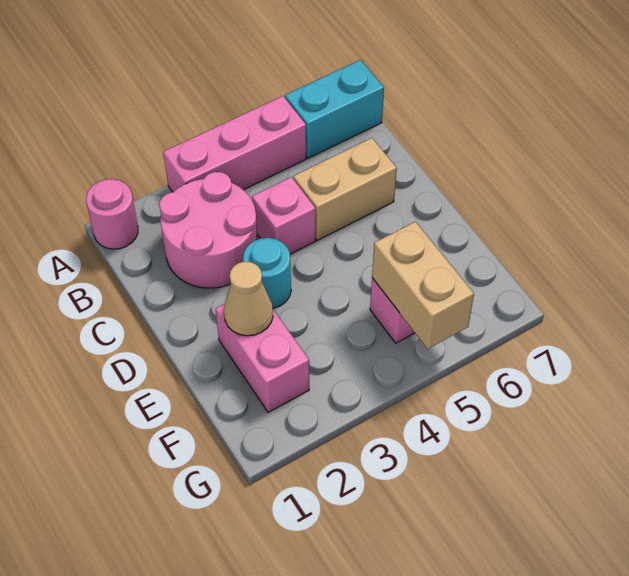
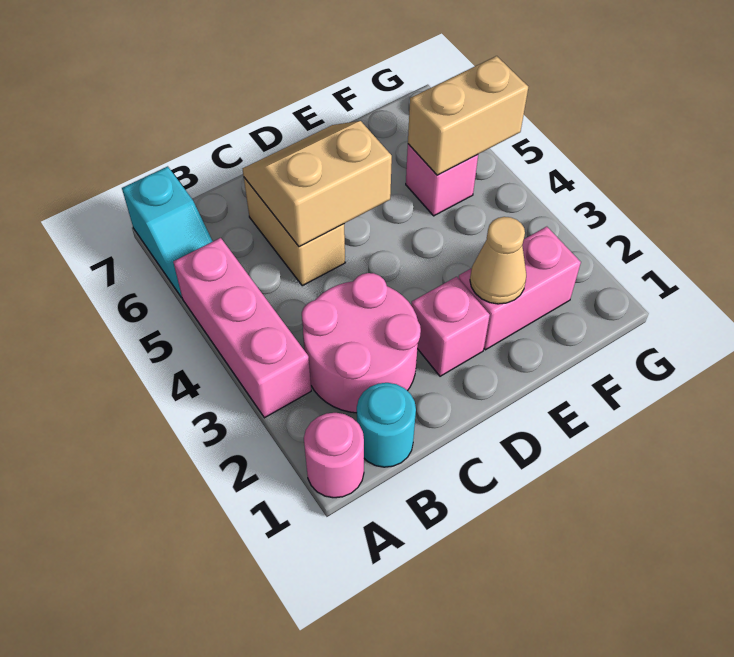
cyan 1x2 brick [285,60,384,158] -> cyan 1x2 slope [122,166,213,298]
pink 1x1 brick [252,177,316,254] -> pink 1x1 brick moved to [411,277,490,376]
none -> tan 2x2 slope [243,121,392,247]
cyan 1x1 round brick [243,238,291,308] -> cyan 1x1 round brick moved to [357,383,416,467]

